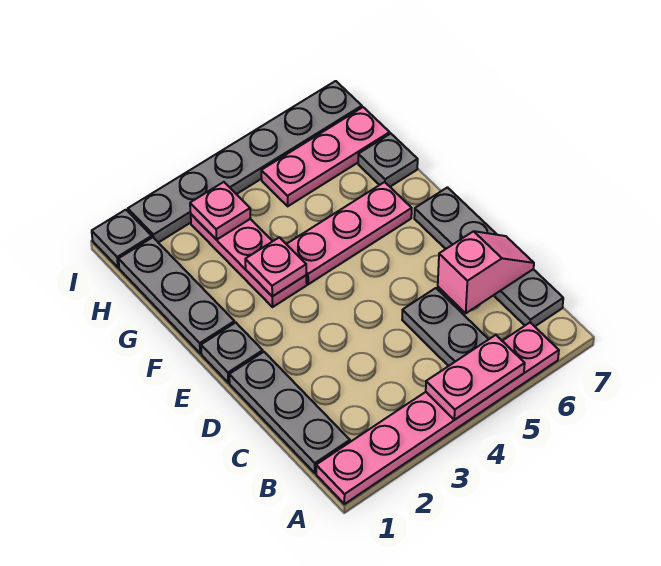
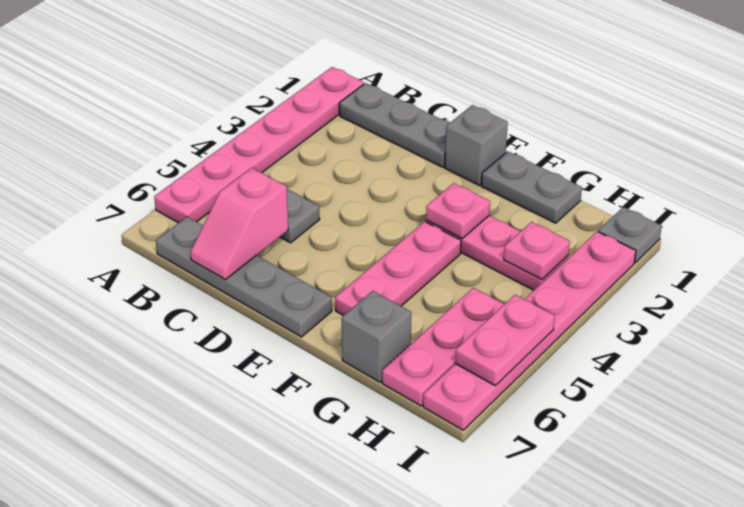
pink 1x2 plate [426,335,525,420] -> pink 1x2 plate moved to [455,295,555,386]
grey 1x1 plate [201,323,263,383] -> grey 1x1 brick [445,105,508,186]
grey 1x3 plate [118,237,235,353] -> grey 1x2 plate [481,151,582,223]
grey 1x1 plate [358,134,418,187] -> grey 1x1 brick [342,291,411,382]
grey 1x6 plate [128,81,362,243] -> pink 1x6 plate [423,231,636,430]

